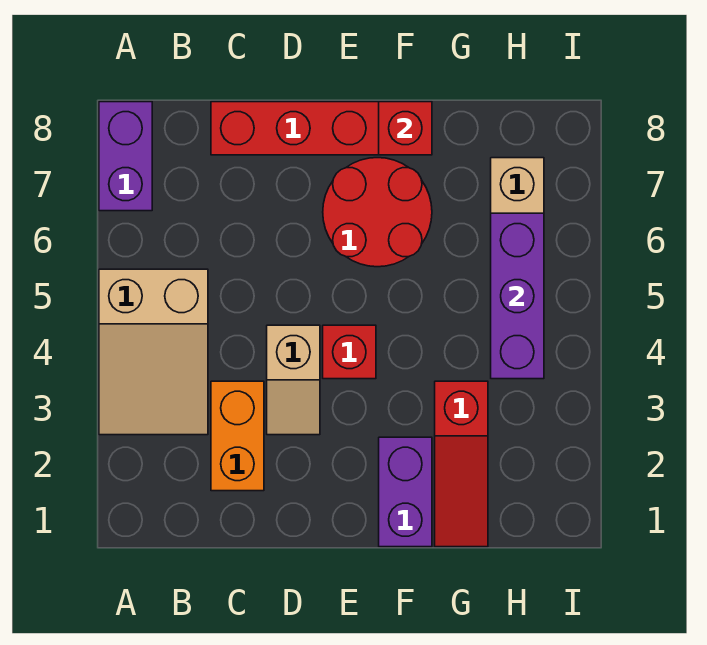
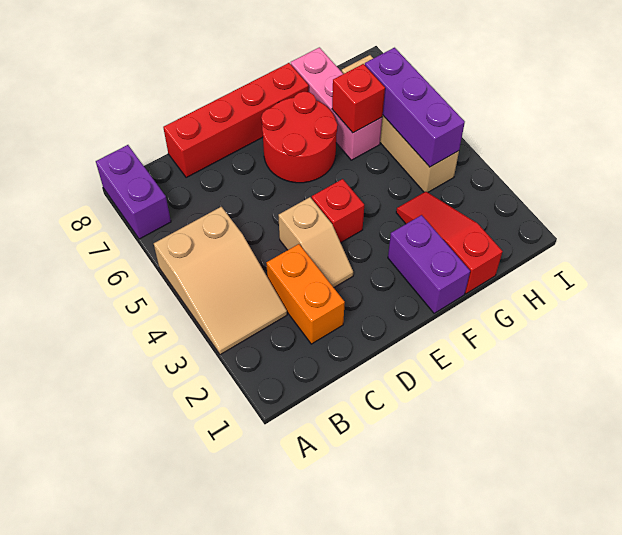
red 1x1 brick [379,102,432,155] -> red 1x1 brick moved to [332,64,385,133]
red 1x3 slope [435,381,488,547] -> red 1x3 slope turned to [396,192,503,294]
none -> pink 1x3 brick [291,47,382,160]

